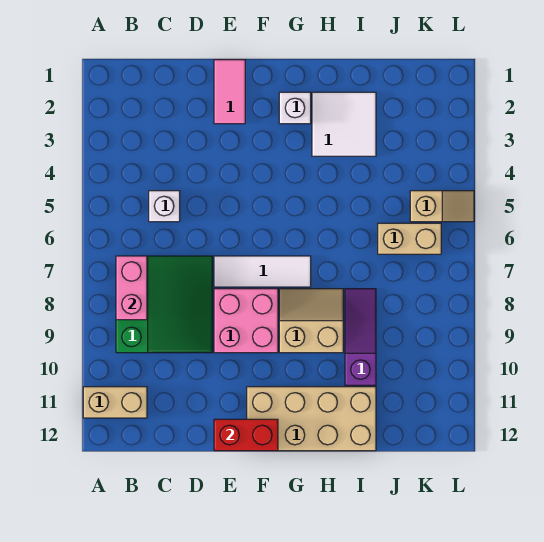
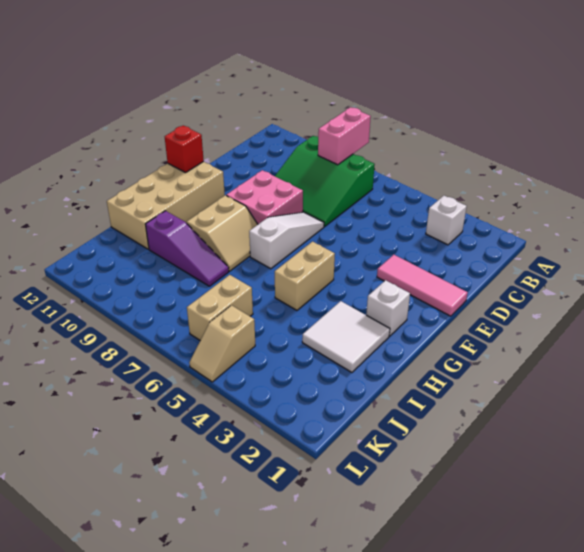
tan 1x2 brick [83,387,147,418] -> tan 1x2 brick moved to [275,242,335,310]
pink 1x2 brick [116,256,147,320] -> pink 1x2 brick turned to [318,107,371,165]
white 1x1 brick [149,191,180,222] -> white 1x1 brick moved to [426,196,467,245]
pink 1x2 tile [214,60,245,124] -> pink 1x3 tile [377,255,468,316]
white 1x3 tile [214,256,311,287] -> white 1x3 slope [249,212,324,269]
red 1x2 brick [214,419,278,451] -> red 1x1 brick [165,126,204,173]

